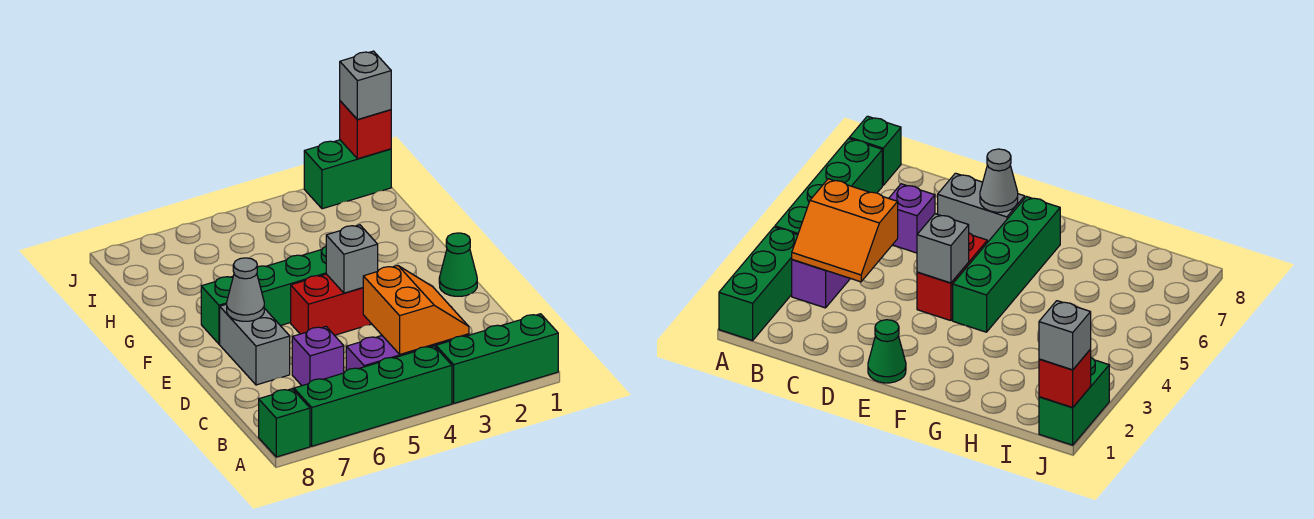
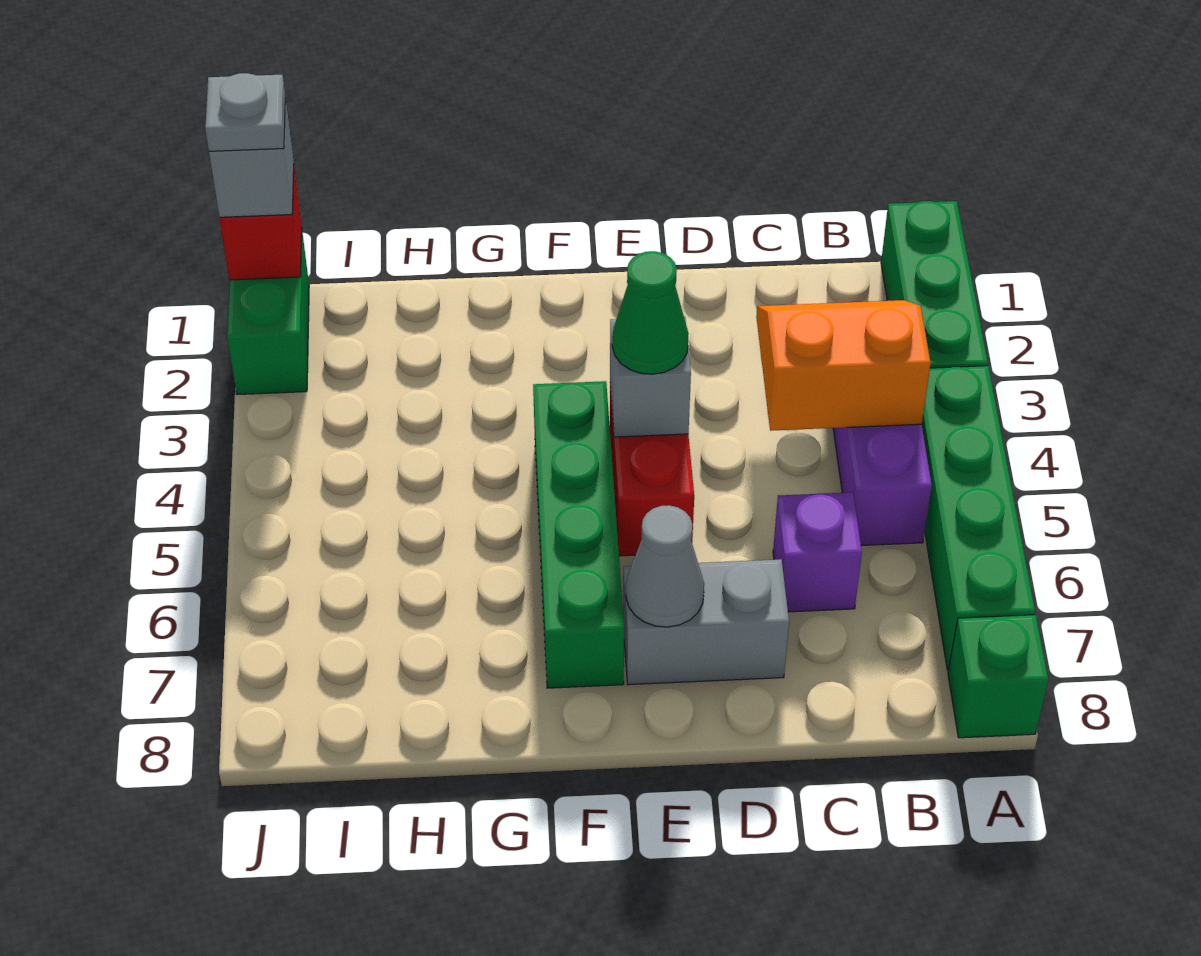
green 1x1 cone [439,233,477,296] -> green 1x1 cone moved to [612,251,689,374]
none -> grey 1x1 plate [205,73,285,151]

